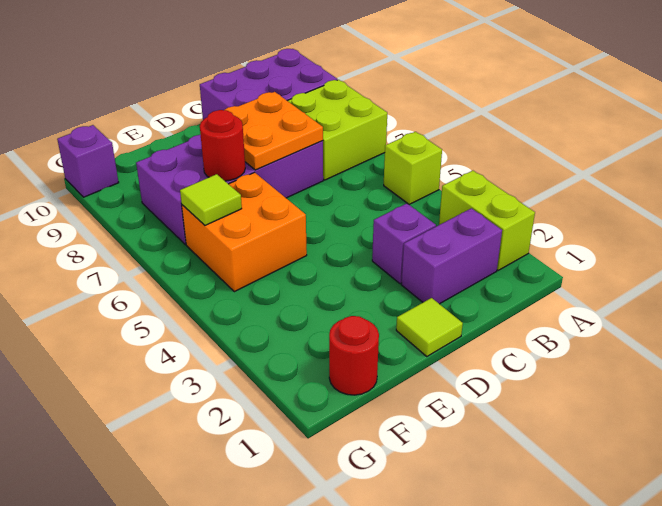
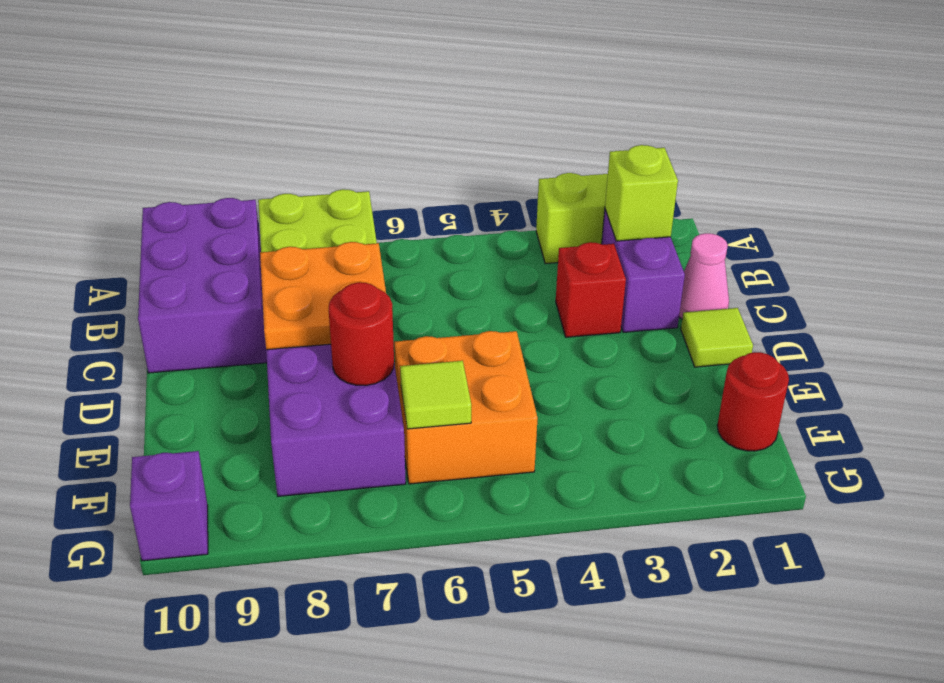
lime 1x1 brick [384,132,442,204] -> lime 1x1 brick moved to [605,145,678,241]
none -> pink 1x1 cone [679,233,729,319]
purple 1x1 brick [372,203,436,284] -> red 1x1 brick [556,242,626,337]

